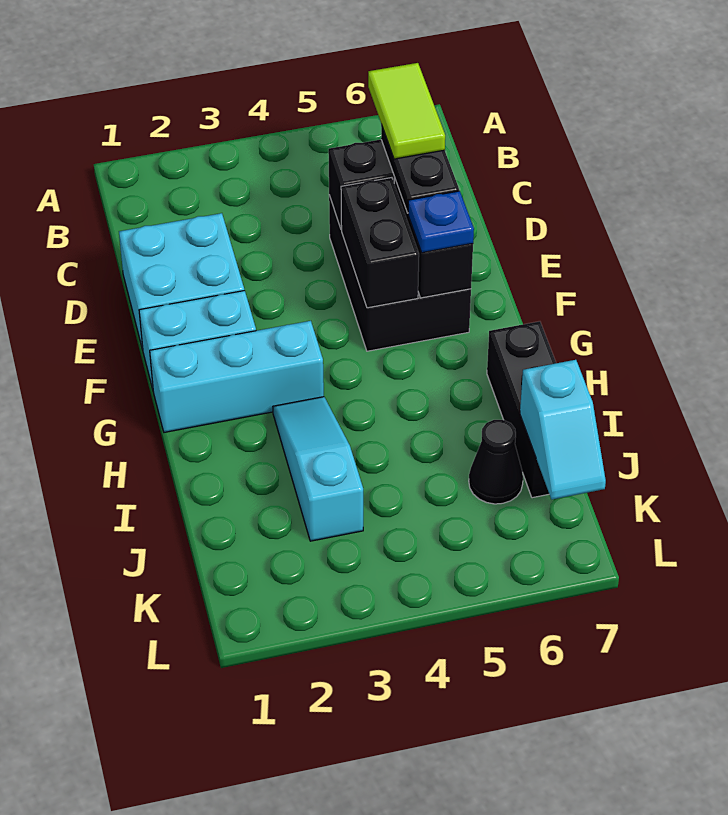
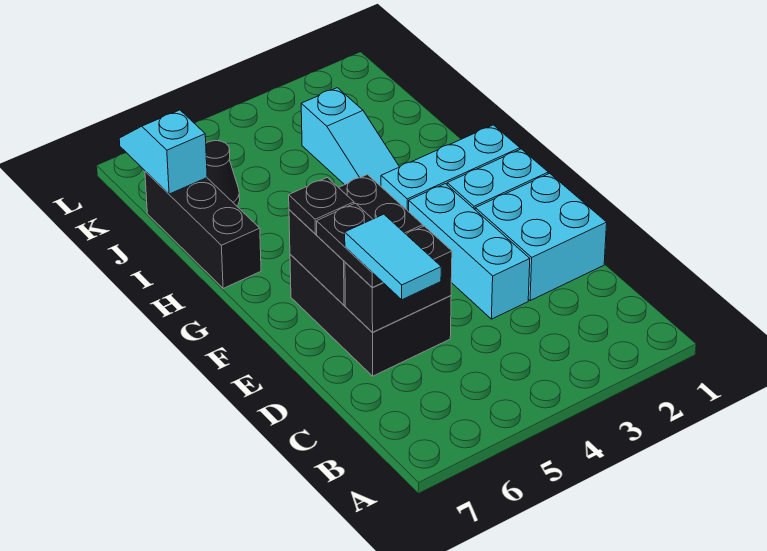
lime 1x2 tile [368,63,445,159] -> cyan 1x2 tile [345,214,441,300]
none -> cyan 1x3 brick [409,184,530,319]
blue 1x1 plate [408,191,474,253] -> black 1x1 plate [289,178,354,234]

